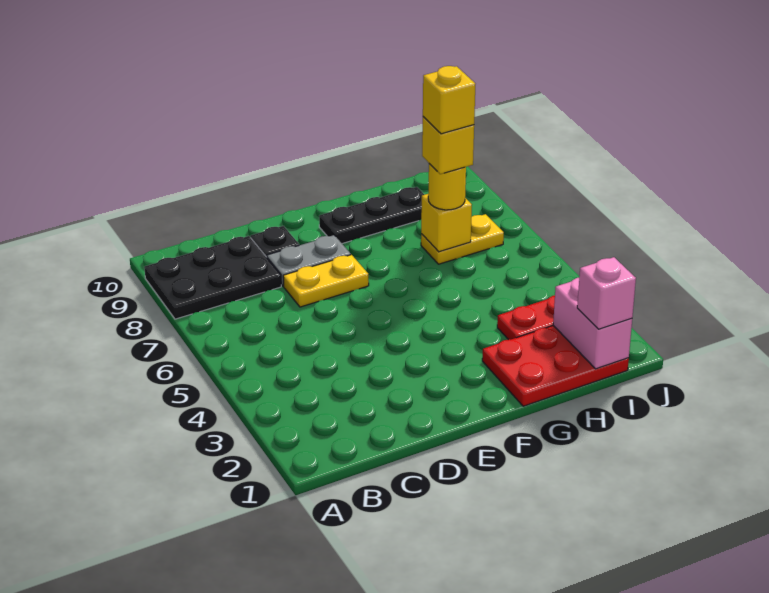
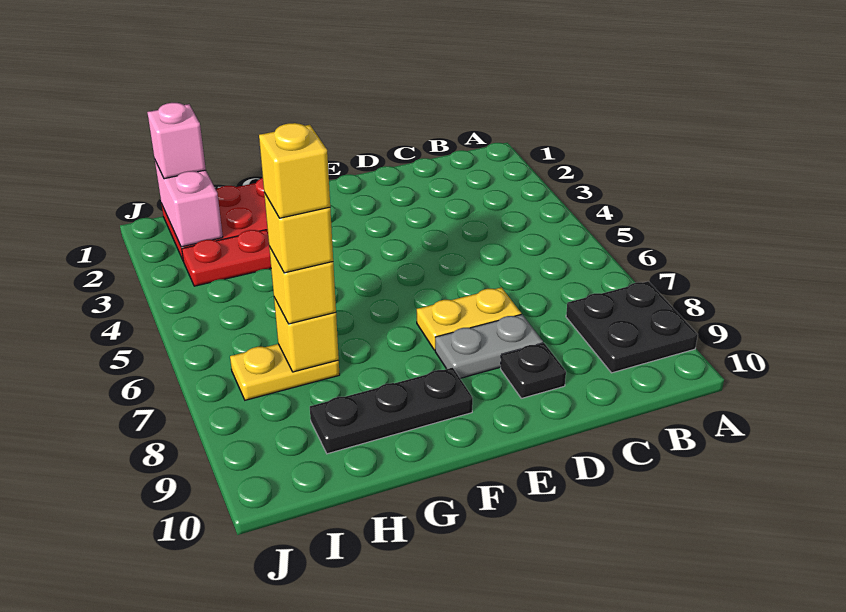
black 2x3 plate [144,236,281,319] -> black 2x2 plate [566,281,698,373]
yellow 1x1 round brick [428,164,466,210] -> yellow 1x1 brick [269,246,336,324]

